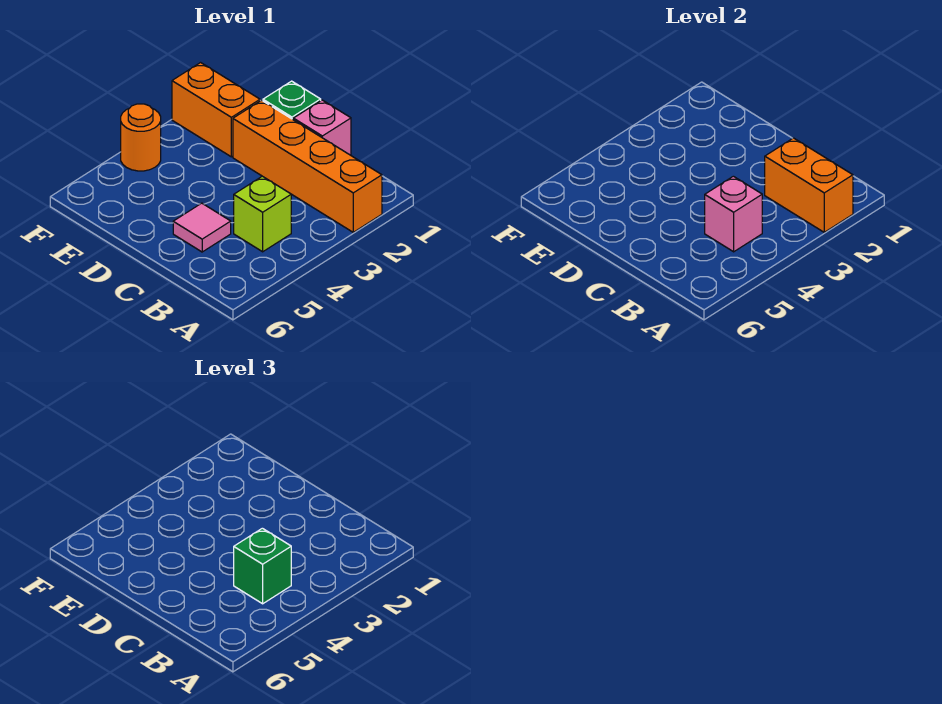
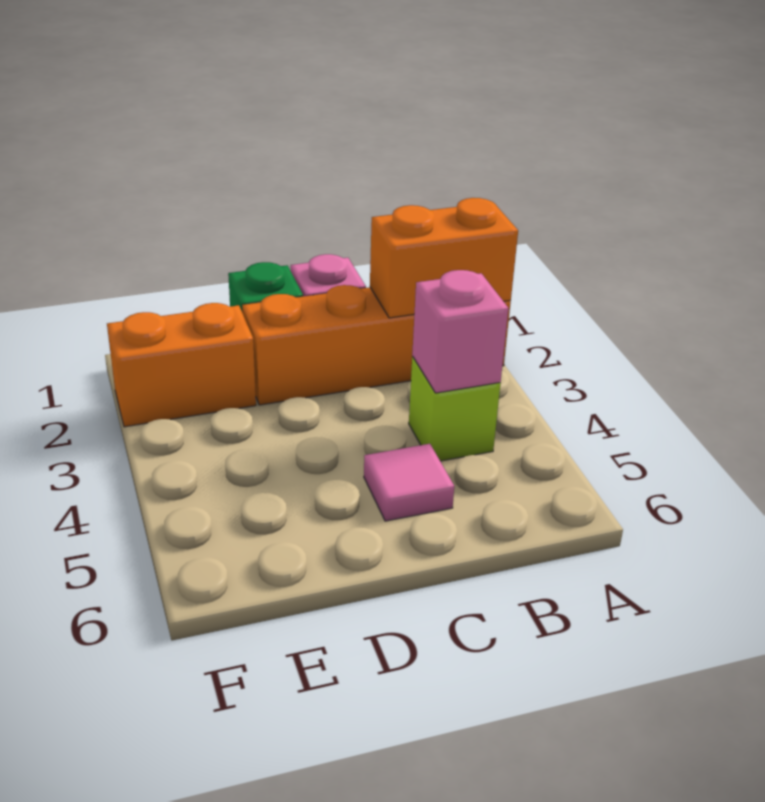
green 1x1 brick [234,528,291,604] -> none
orange 1x1 round brick [121,104,161,171] -> none

